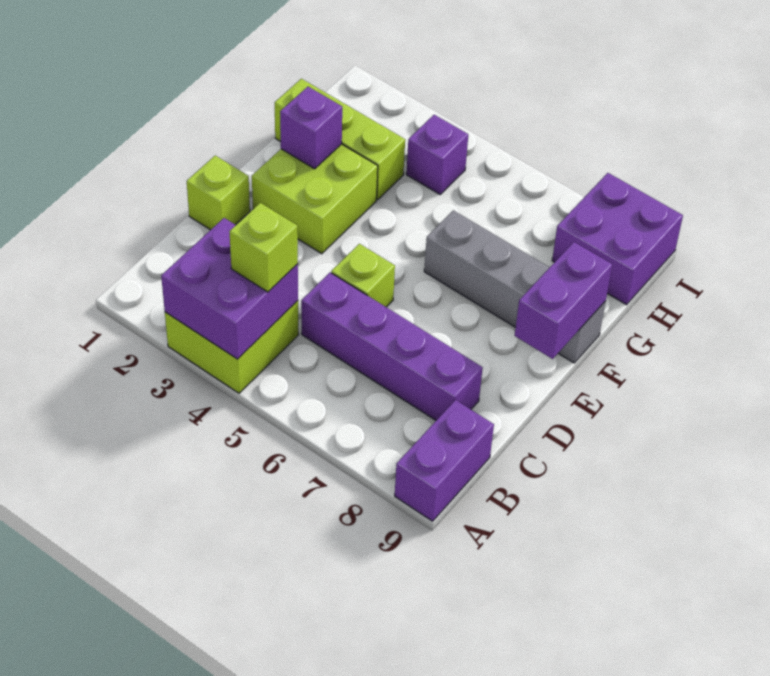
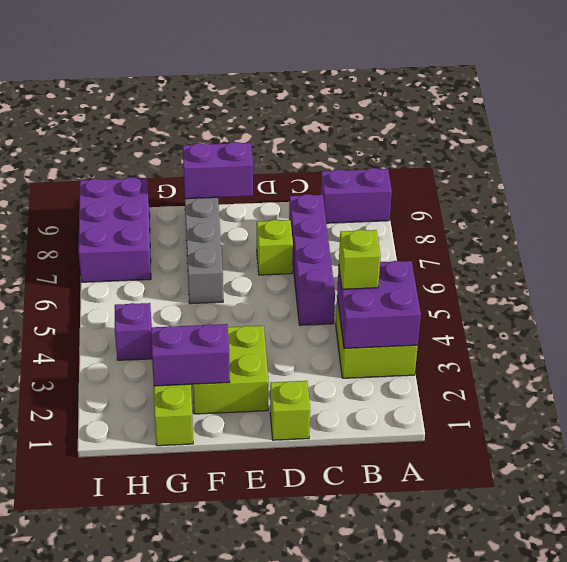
lime 1x1 brick [331,244,395,307] -> lime 1x1 brick moved to [257,220,293,275]
purple 1x1 brick [280,87,342,169] -> purple 1x2 brick [151,324,230,386]
purple 2x2 brick [552,173,683,305] -> purple 2x3 brick [78,177,151,282]

